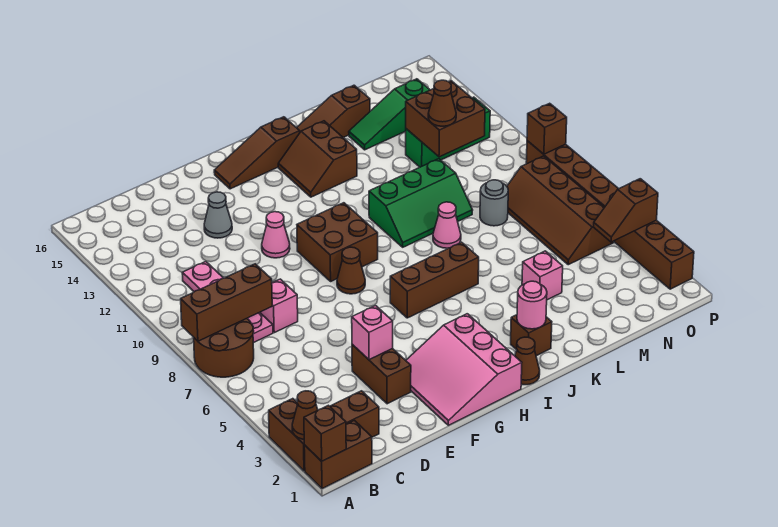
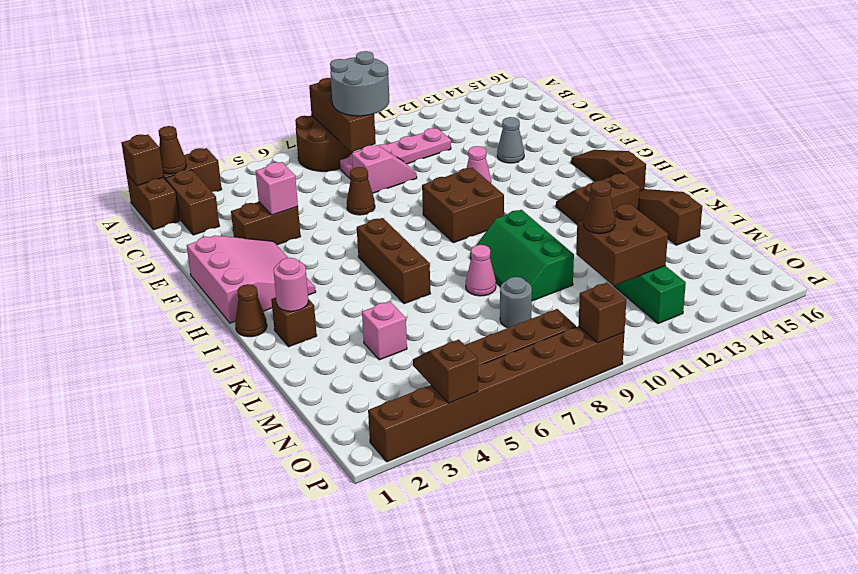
none -> grey 2x2 round brick [330,51,389,116]
pink 3x3 slope [406,314,522,425] -> pink 3x3 slope turned to [187,236,316,323]
brown 1x1 cone [337,247,365,294] -> brown 1x1 cone moved to [347,167,375,215]
green 1x3 slope [349,79,430,150] -> none

